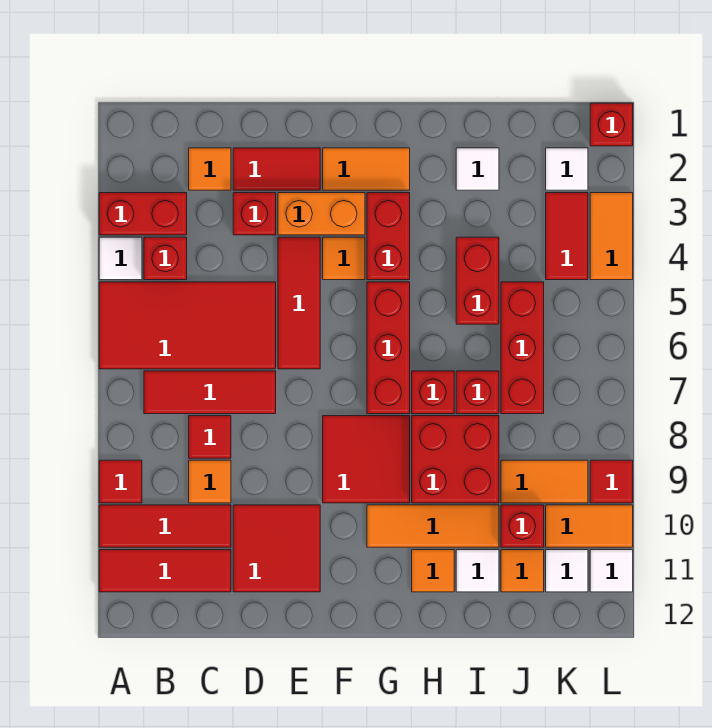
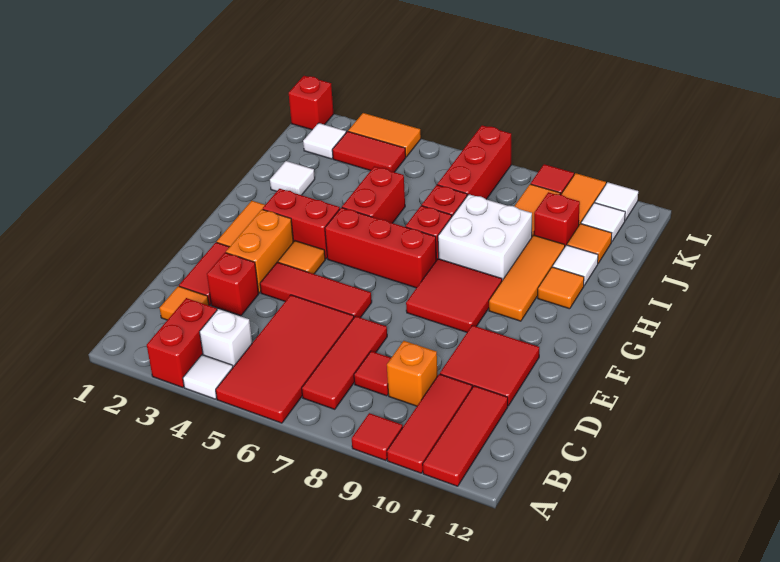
red 1x1 brick [144,237,187,280] -> white 1x1 brick [200,309,252,367]
orange 1x1 tile [189,460,231,503] -> orange 1x1 brick [387,341,437,406]
red 2x2 brick [412,416,499,503] -> white 2x2 brick [438,194,532,281]
red 1x2 brick [456,237,499,324] -> red 1x2 brick turned to [342,166,405,223]
red 1x3 brick [501,282,544,414] -> red 1x3 brick turned to [437,125,511,199]

